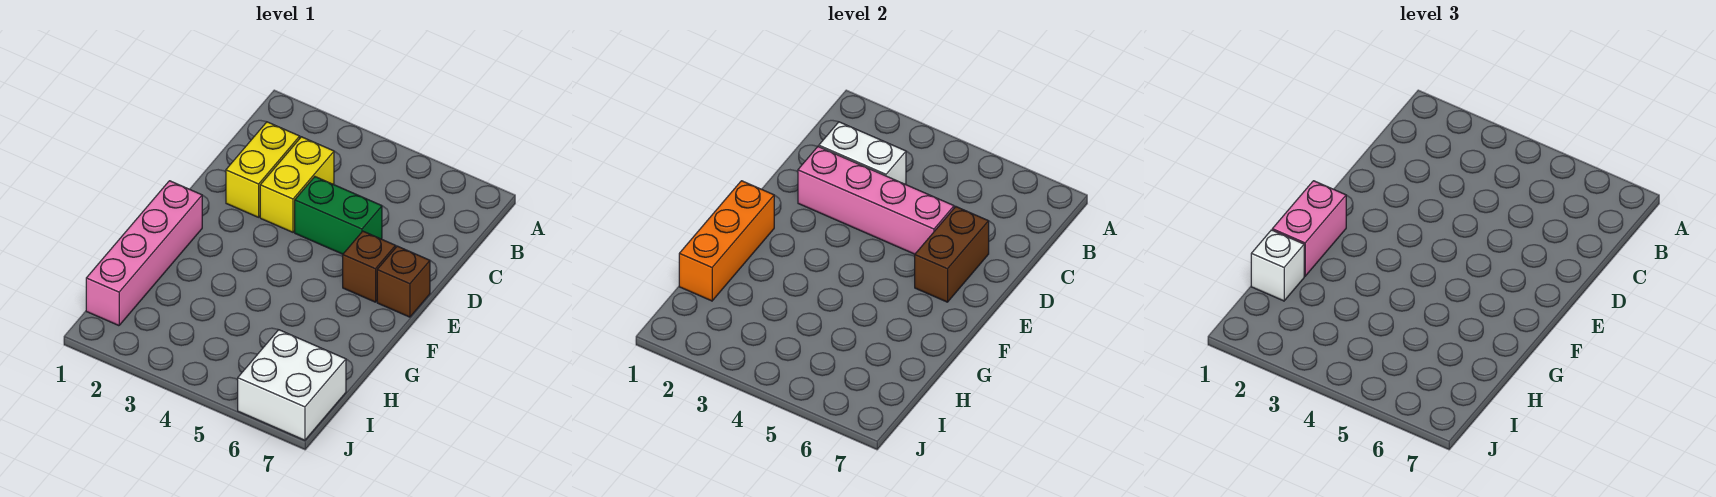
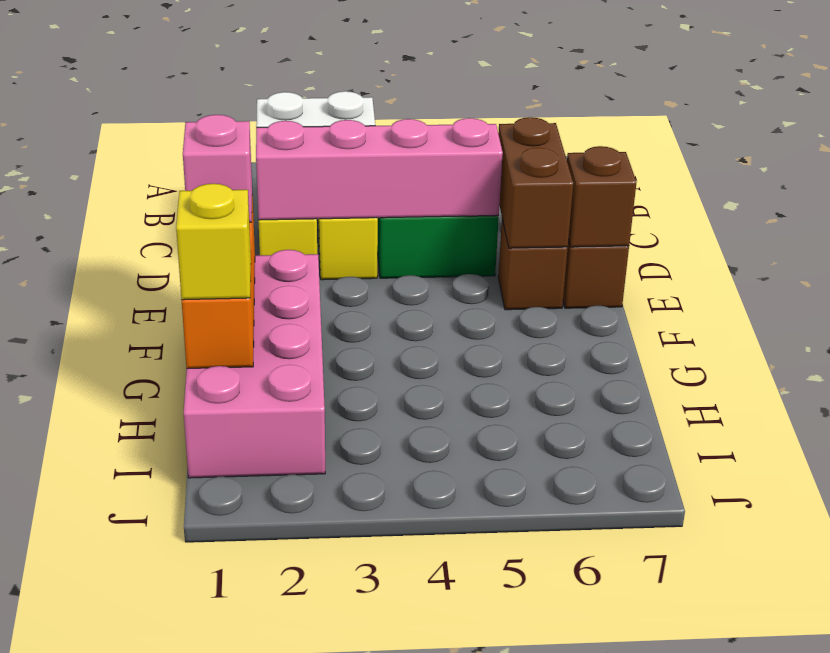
none -> brown 1x1 brick [567,146,636,247]
pink 1x4 brick [86,181,202,326] -> pink 2x4 brick [184,250,325,478]
pink 1x2 brick [1272,181,1346,276] -> pink 1x1 brick [183,115,252,222]
white 1x1 brick [1251,230,1304,301] -> yellow 1x1 brick [176,184,251,300]
white 2x2 brick [238,330,346,440] -> none

